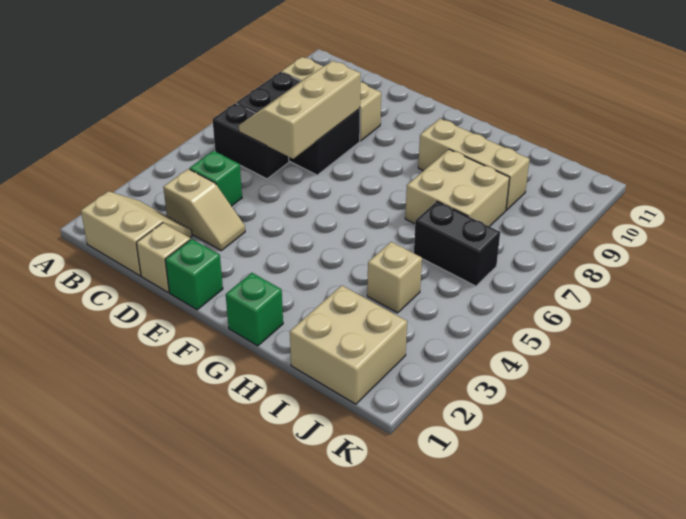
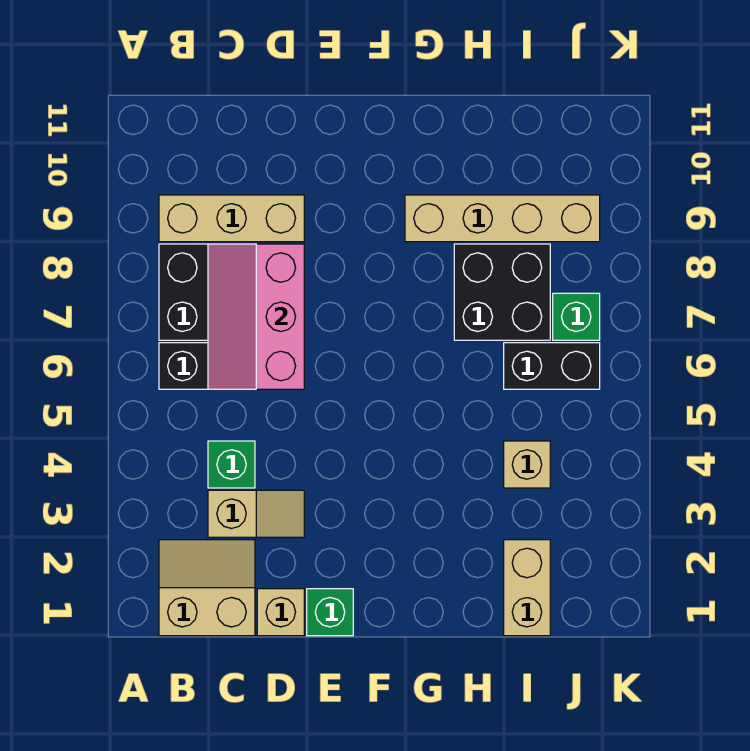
tan 2x3 slope [239,61,361,159] -> pink 2x3 slope [208,244,304,389]
green 1x1 brick [226,273,283,346] -> green 1x1 brick moved to [553,293,600,340]
tan 1x3 brick [418,119,530,210] -> tan 1x4 brick [405,195,600,242]
tan 2x2 brick [405,149,510,227] -> black 2x2 brick [454,244,550,340]
tan 2x2 brick [290,285,407,404] -> tan 1x2 brick [504,540,550,636]

